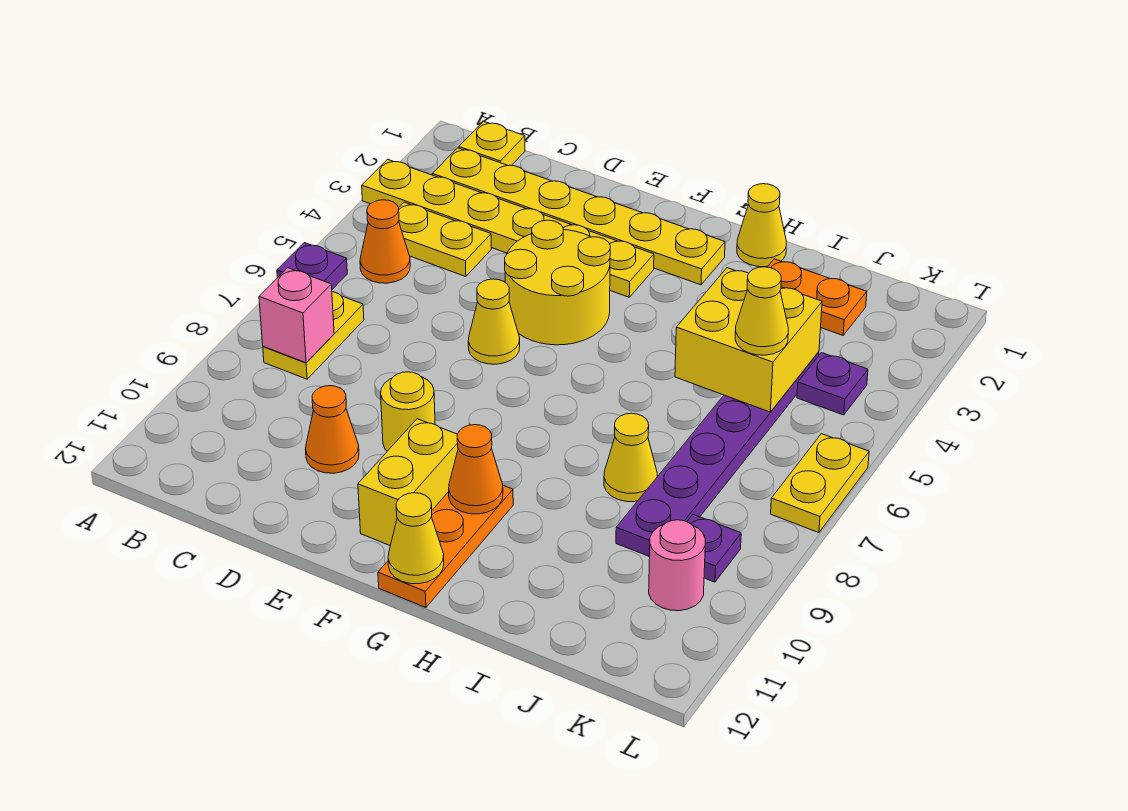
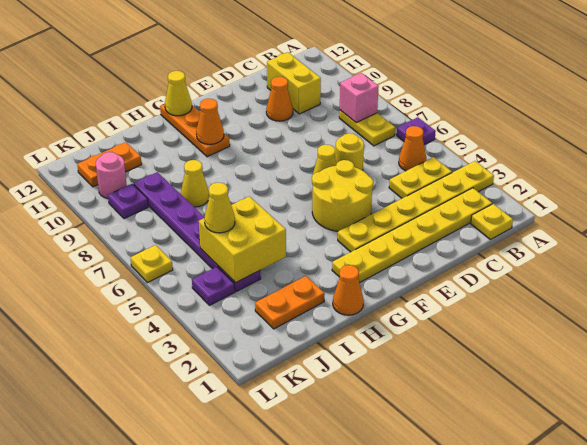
yellow 1x1 round brick [381,372,435,451] -> yellow 1x1 round brick moved to [335,133,364,171]
yellow 1x2 brick [358,419,458,546] -> yellow 1x2 brick moved to [267,52,321,114]
yellow 1x1 cone [737,184,786,267] -> orange 1x1 cone [333,265,364,315]
none -> orange 1x2 plate [77,142,142,187]
yellow 1x2 plate [771,434,869,533] -> yellow 1x1 plate [130,245,173,283]

